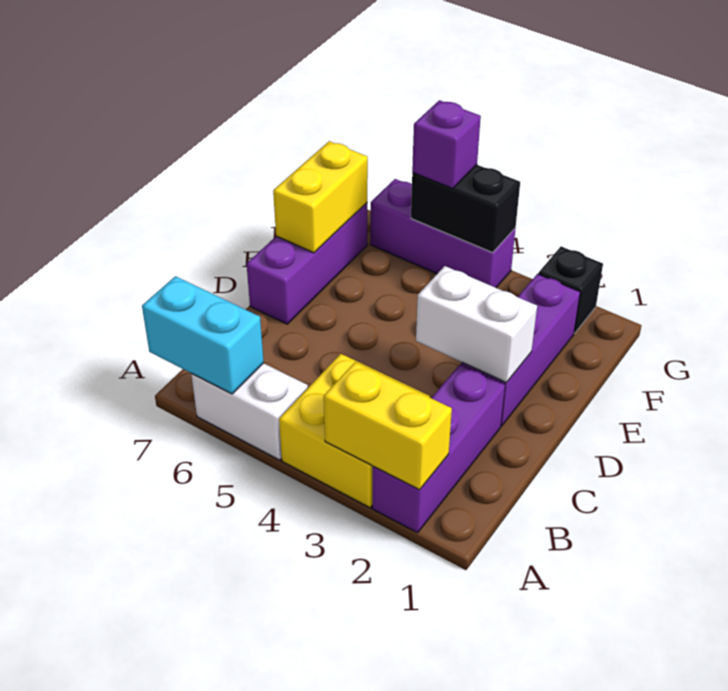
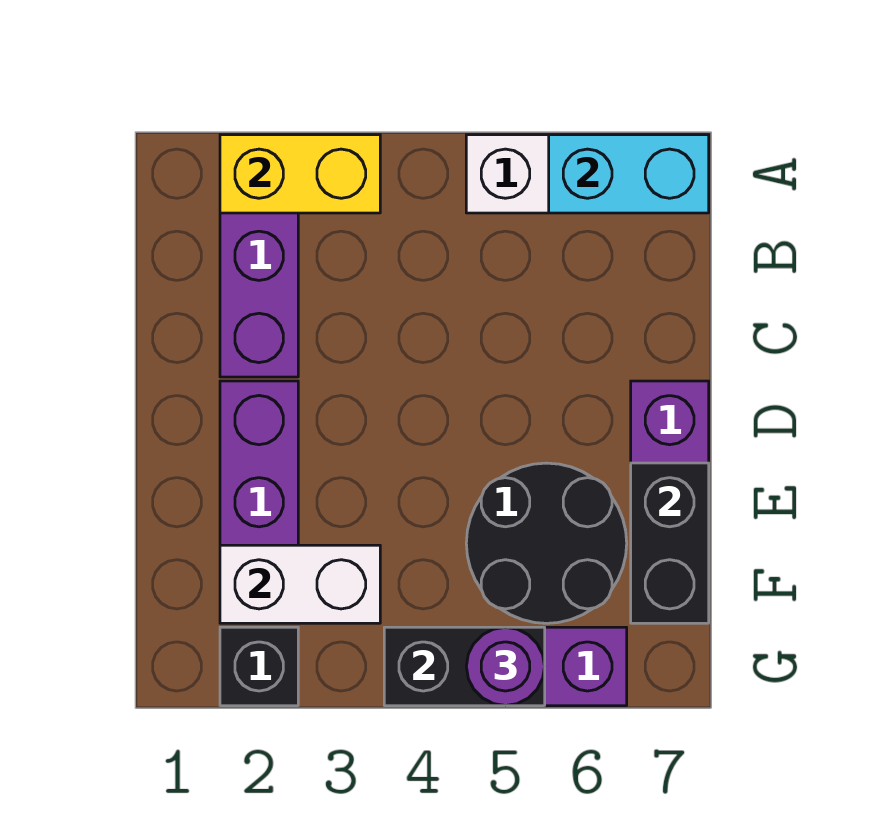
yellow 2x2 brick [279,354,430,508] -> none
white 1x2 brick [416,266,537,383] -> white 1x2 brick moved to [220,545,380,623]
none -> black 2x2 round brick [466,463,627,623]
yellow 1x2 brick [273,141,368,253] -> black 1x2 brick [631,463,709,623]
purple 1x1 brick [412,100,481,189] -> purple 1x1 round brick [466,627,545,706]

